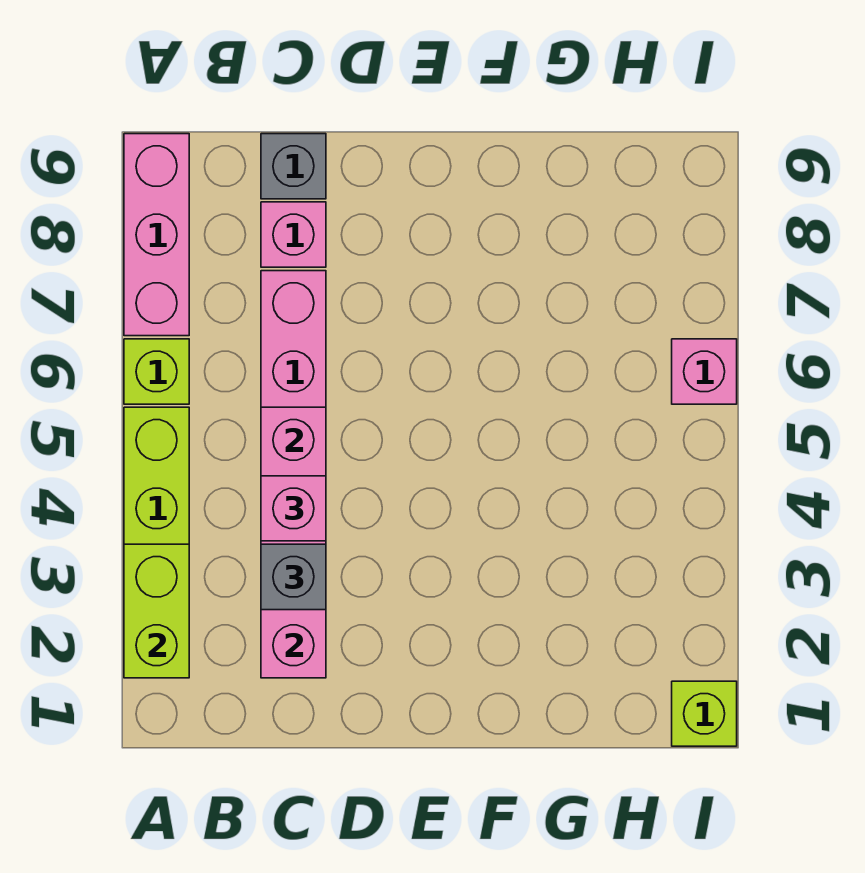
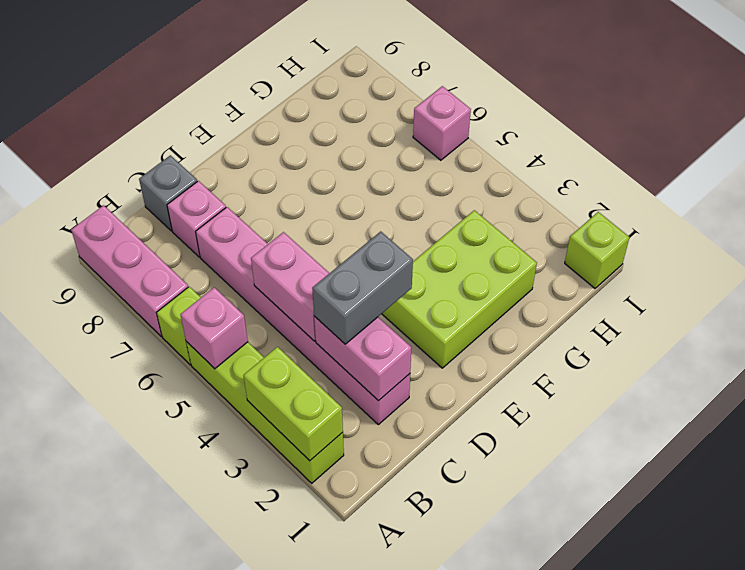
grey 1x1 brick [261,544,326,610] -> grey 1x2 brick [312,232,413,344]
pink 1x1 brick [261,476,326,541] -> pink 1x1 brick moved to [180,287,248,369]
none -> lime 2x3 brick [382,210,537,368]

